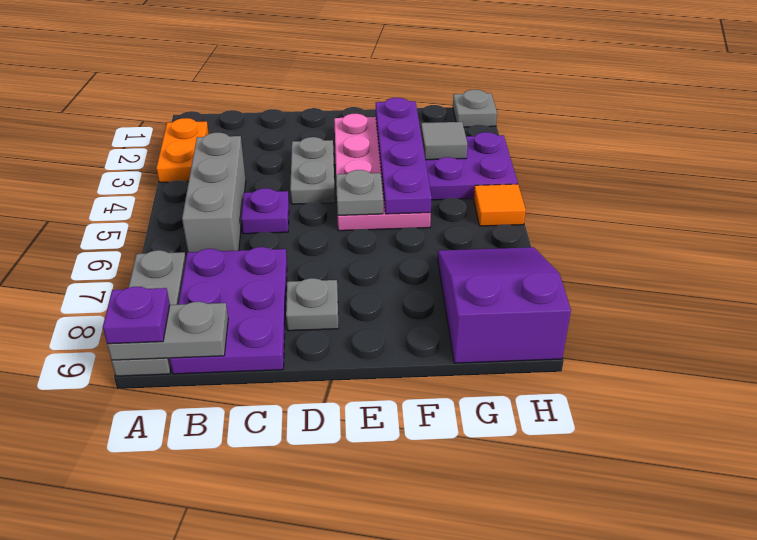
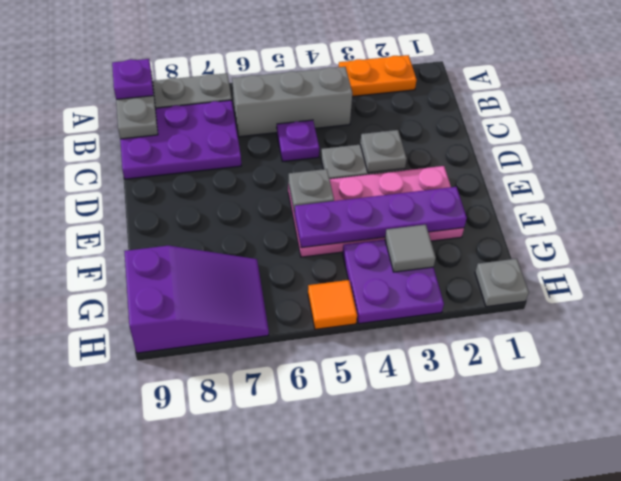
grey 1x1 plate [286,278,339,331] -> grey 1x1 plate moved to [360,130,407,173]

